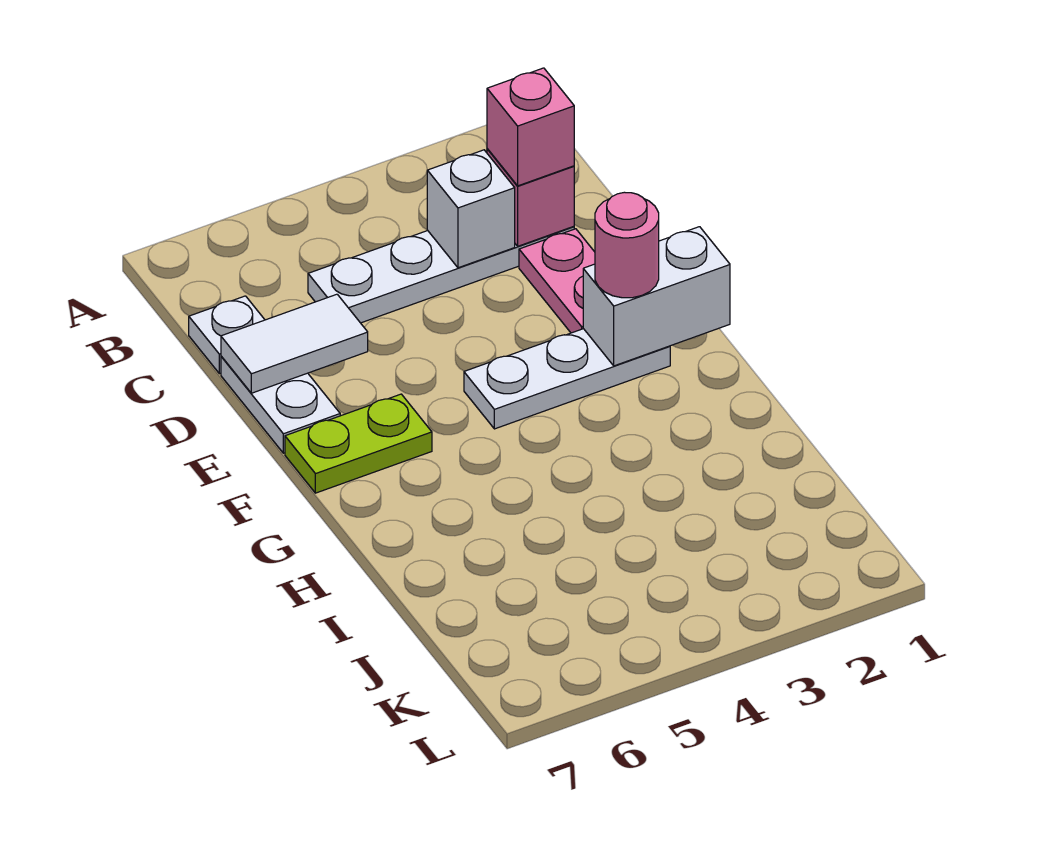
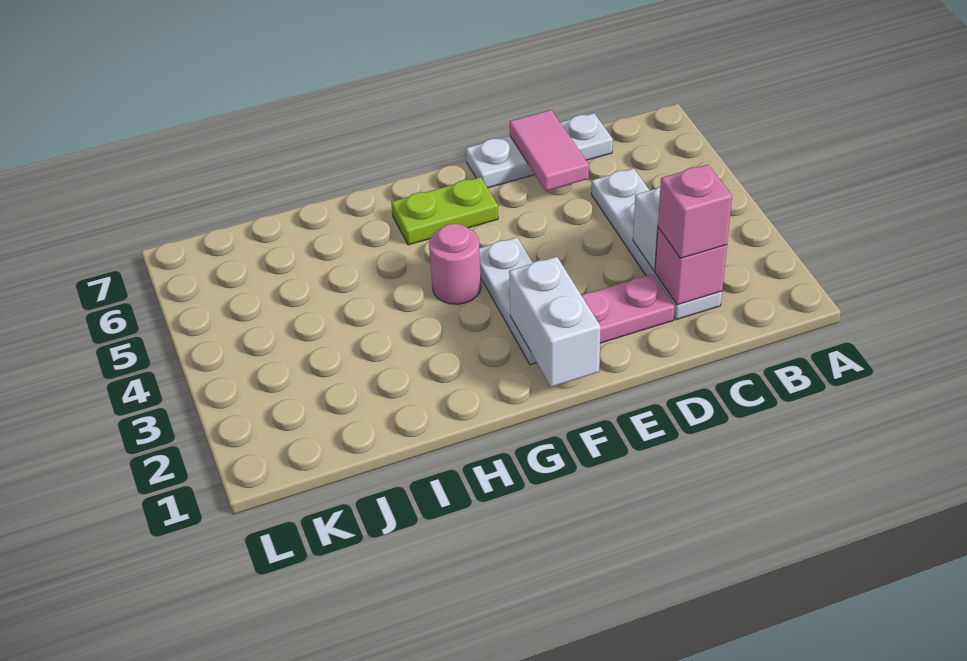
white 1x2 tile [221,294,368,393] -> pink 1x2 tile [510,110,589,191]
pink 1x1 round brick [595,192,659,298] -> pink 1x1 round brick moved to [429,224,481,304]
lime 1x2 plate [285,394,432,493] -> lime 1x2 plate turned to [391,177,498,245]

